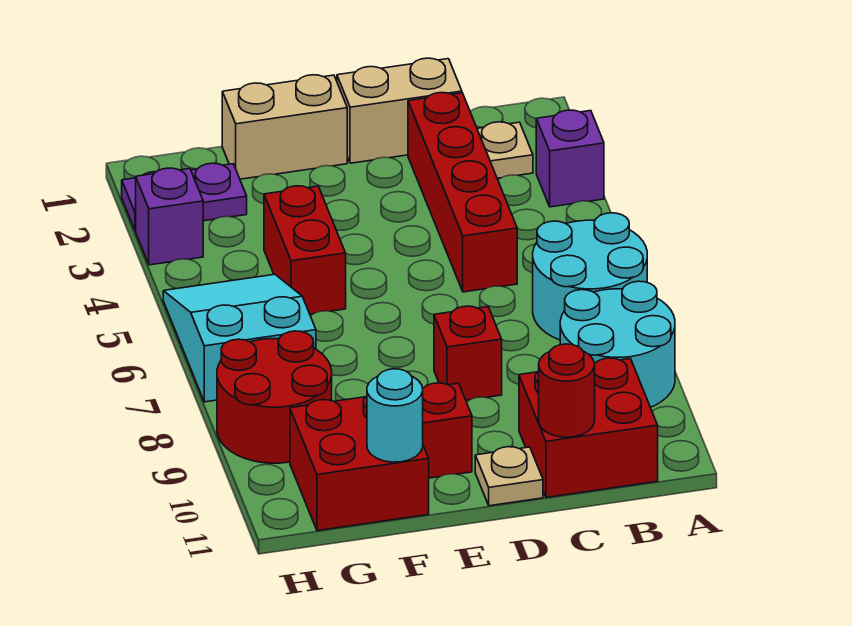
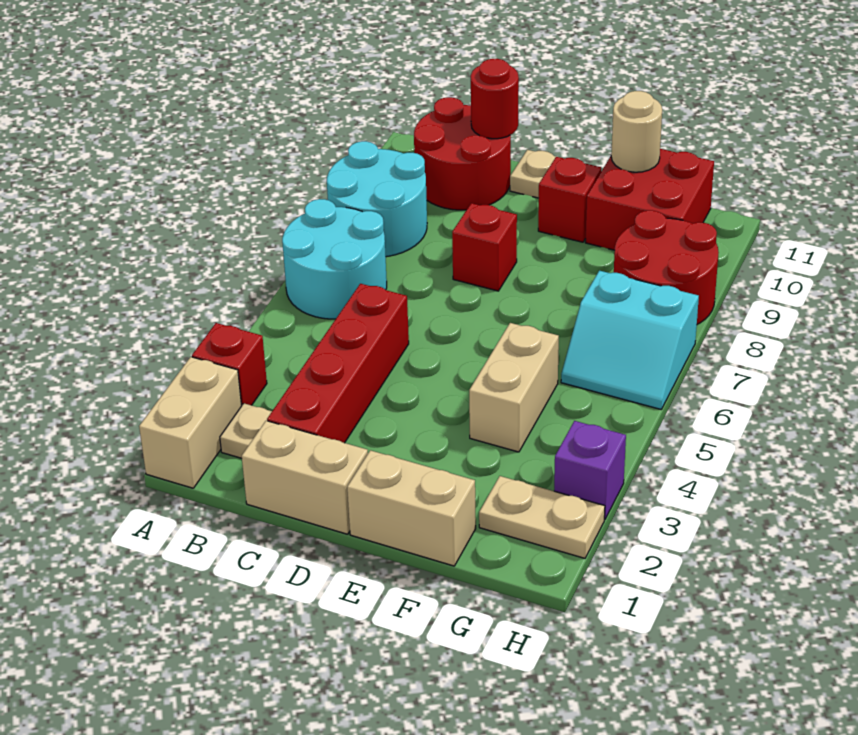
none -> tan 1x2 brick [139,357,242,488]
purple 1x1 brick [536,110,604,207] -> red 1x1 brick [192,323,267,405]
red 2x2 brick [519,358,658,497] -> red 2x2 round brick [414,97,511,210]
red 1x2 brick [264,186,346,314] -> tan 1x2 brick [469,323,559,452]
cyan 1x1 round brick [367,369,423,462] -> tan 1x1 round brick [611,91,662,172]
purple 1x2 plate [122,163,247,231] -> tan 1x2 plate [479,476,605,558]
cyan 2x3 slope [163,274,316,402] -> cyan 2x2 slope [561,271,699,409]

